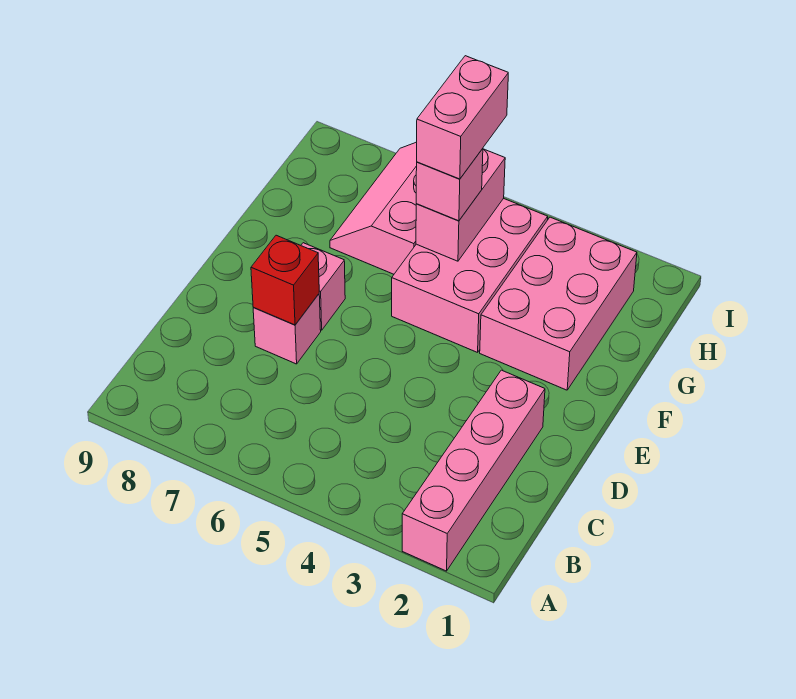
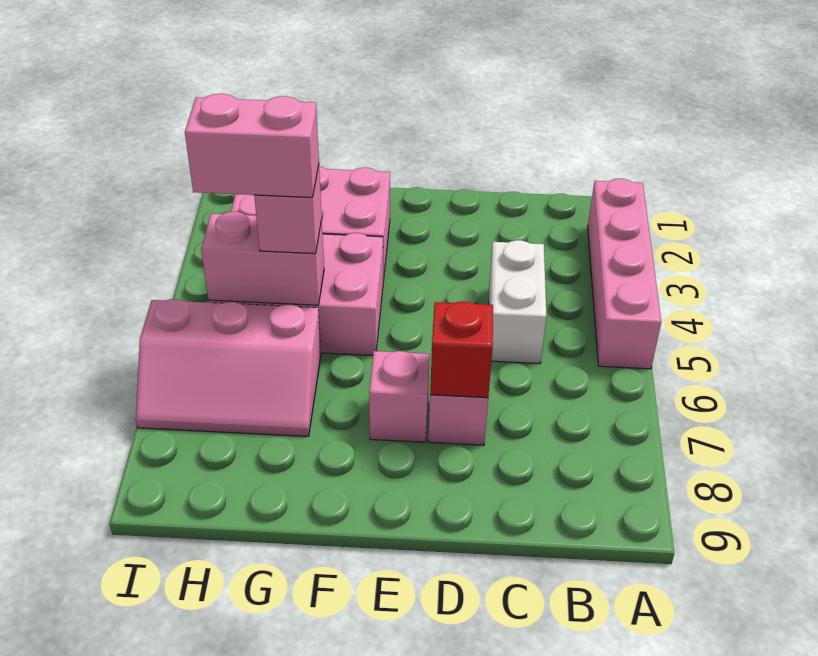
pink 1x4 brick [402,370,545,571] -> pink 1x4 brick turned to [588,179,661,369]
none -> white 1x2 brick [489,240,546,364]

